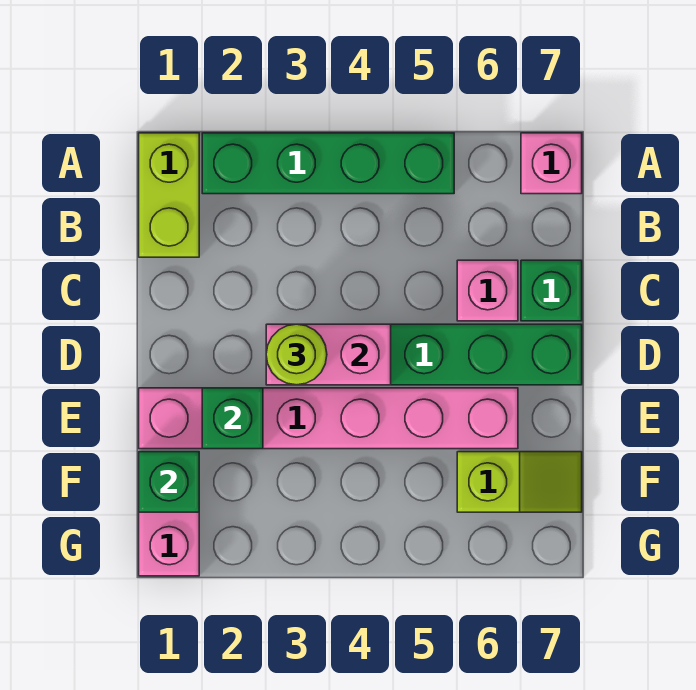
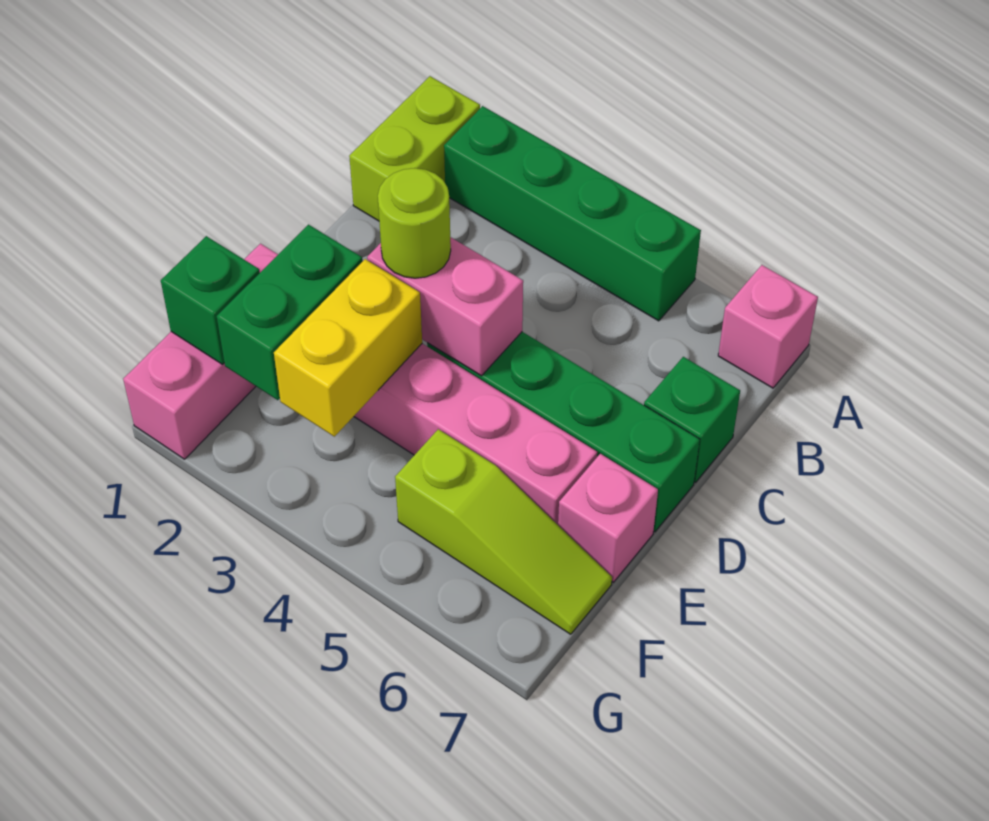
pink 1x1 brick [457,260,518,321] -> pink 1x1 brick moved to [558,454,658,582]
green 1x1 brick [202,388,263,449] -> green 1x2 brick [217,225,363,400]
none -> yellow 1x2 brick [274,259,422,437]
lime 1x2 slope [457,452,582,512] -> lime 1x3 slope [395,429,612,634]

